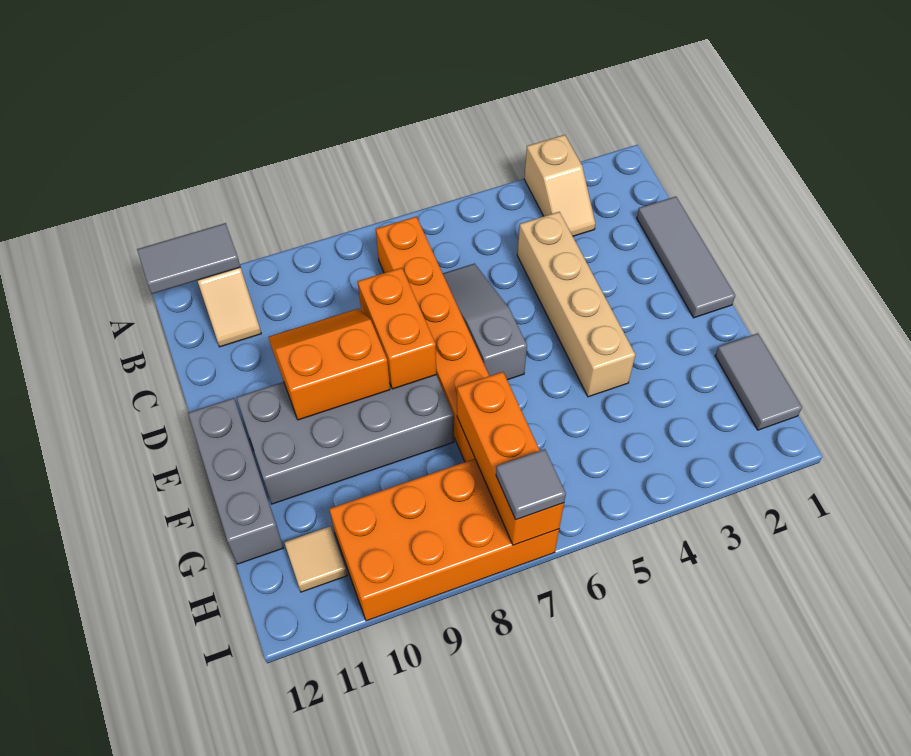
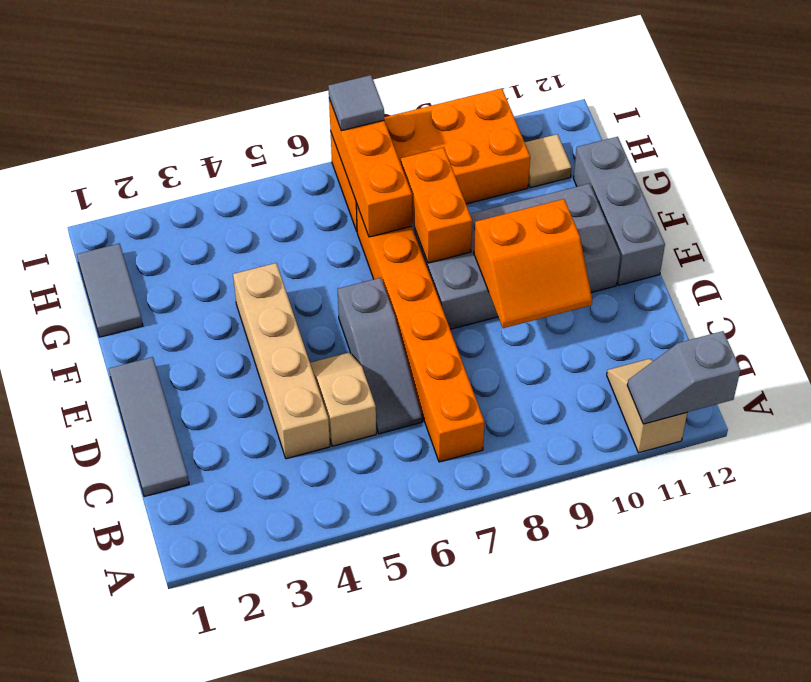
tan 1x2 slope [524,135,596,236] -> tan 1x2 slope moved to [310,352,376,446]
grey 1x2 tile [137,223,240,294] -> grey 1x2 slope [627,331,741,424]
orange 1x2 brick [358,268,436,389] -> orange 1x2 brick moved to [401,148,472,263]

